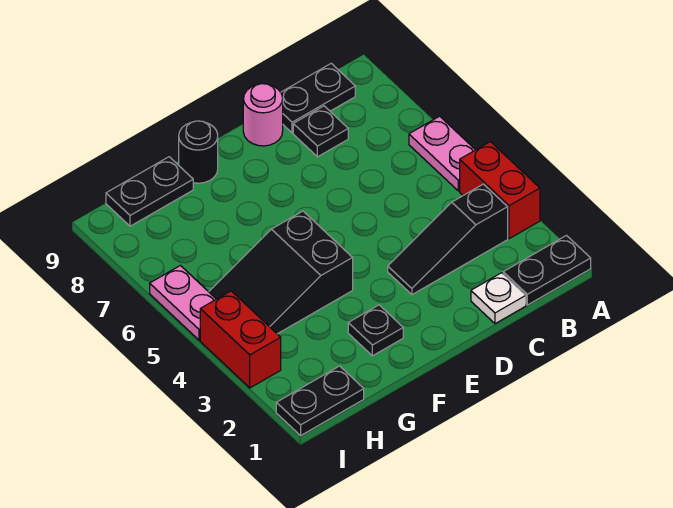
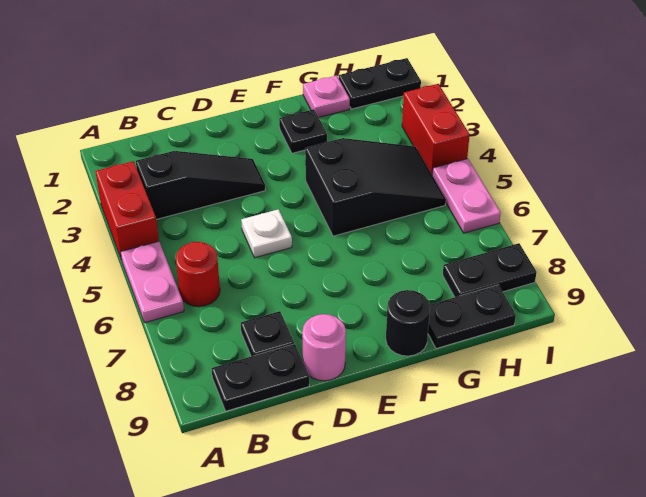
black 1x2 plate [503,236,591,305] -> black 1x2 plate moved to [443,243,537,297]
none -> red 1x1 round brick [176,242,220,307]
white 1x1 plate [471,273,526,324] -> white 1x1 plate moved to [241,209,292,258]
none -> pink 1x1 plate [303,76,350,117]

